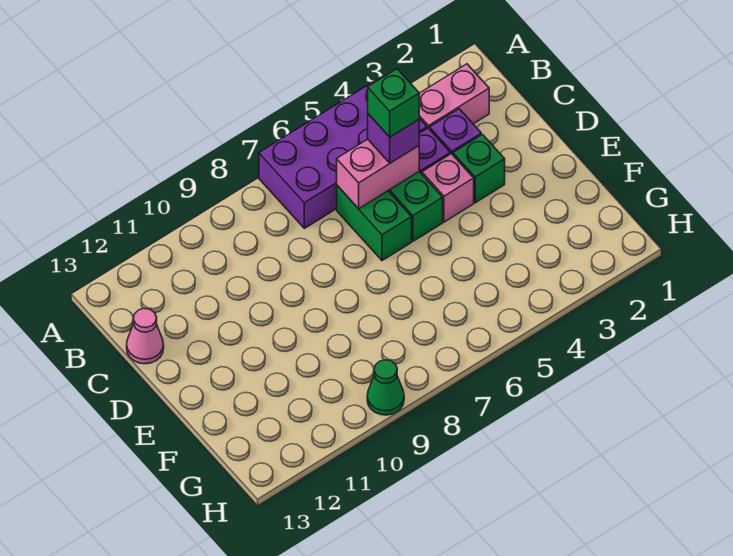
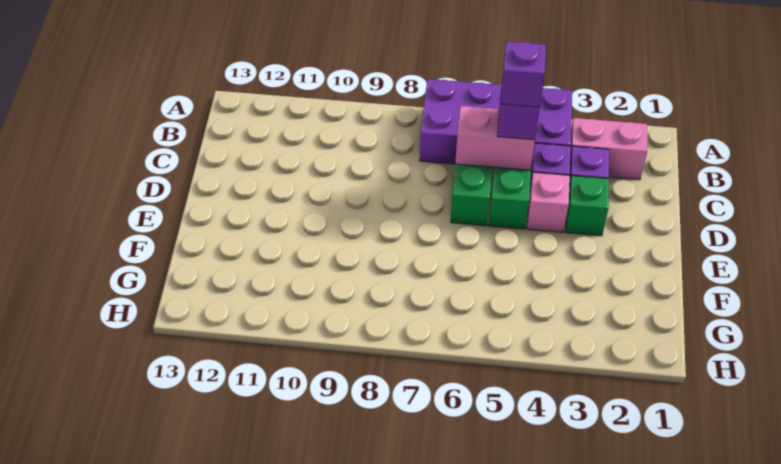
green 1x1 brick [368,69,419,137] -> purple 1x1 brick [501,41,546,107]
pink 1x1 cone [127,308,164,364] -> none
green 1x1 cone [367,360,404,415] -> none

